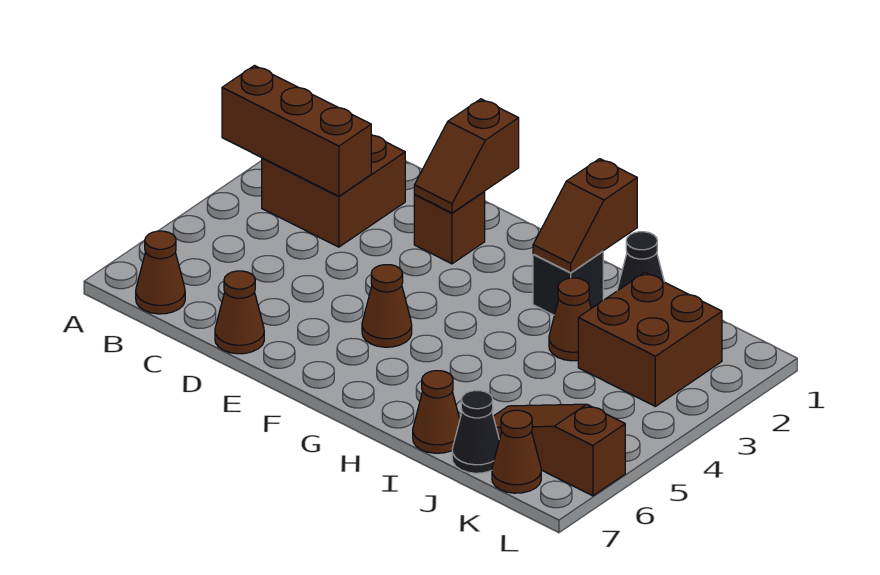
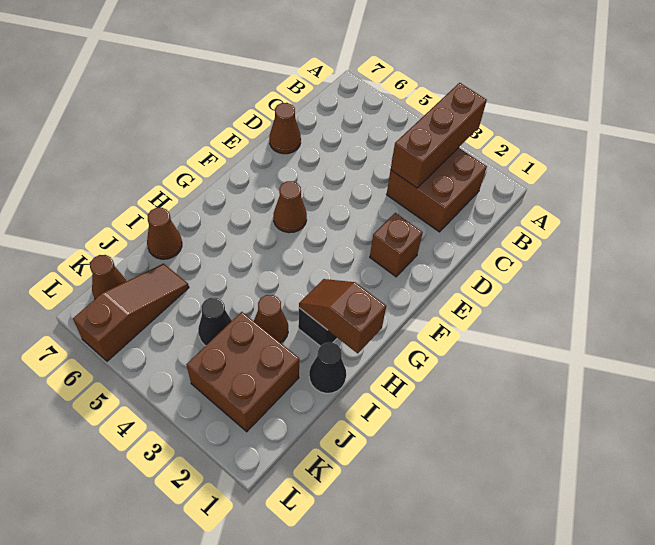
brown 1x1 cone [136,231,185,314] -> none
brown 1x2 slope [414,99,519,213] -> none
black 1x1 cone [452,390,499,473] -> black 1x1 cone moved to [198,298,232,346]

